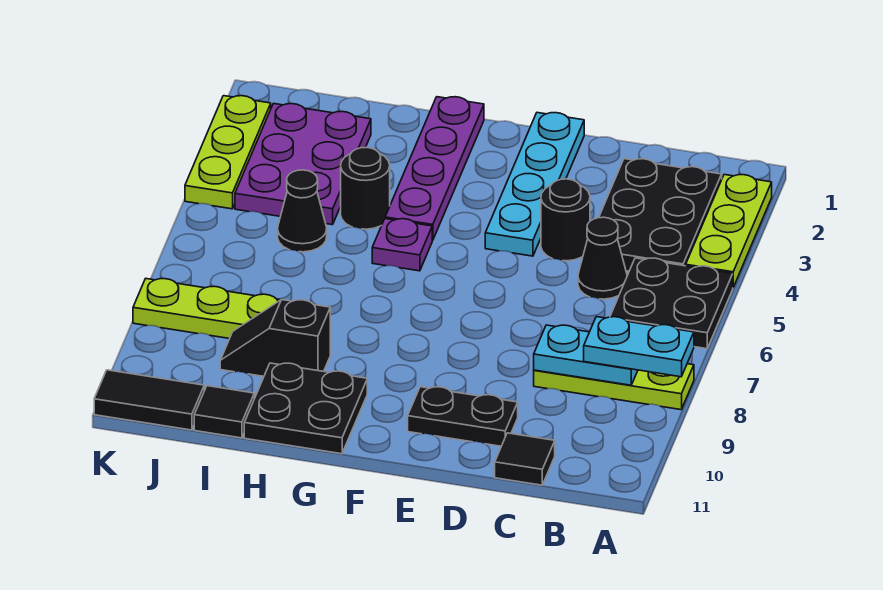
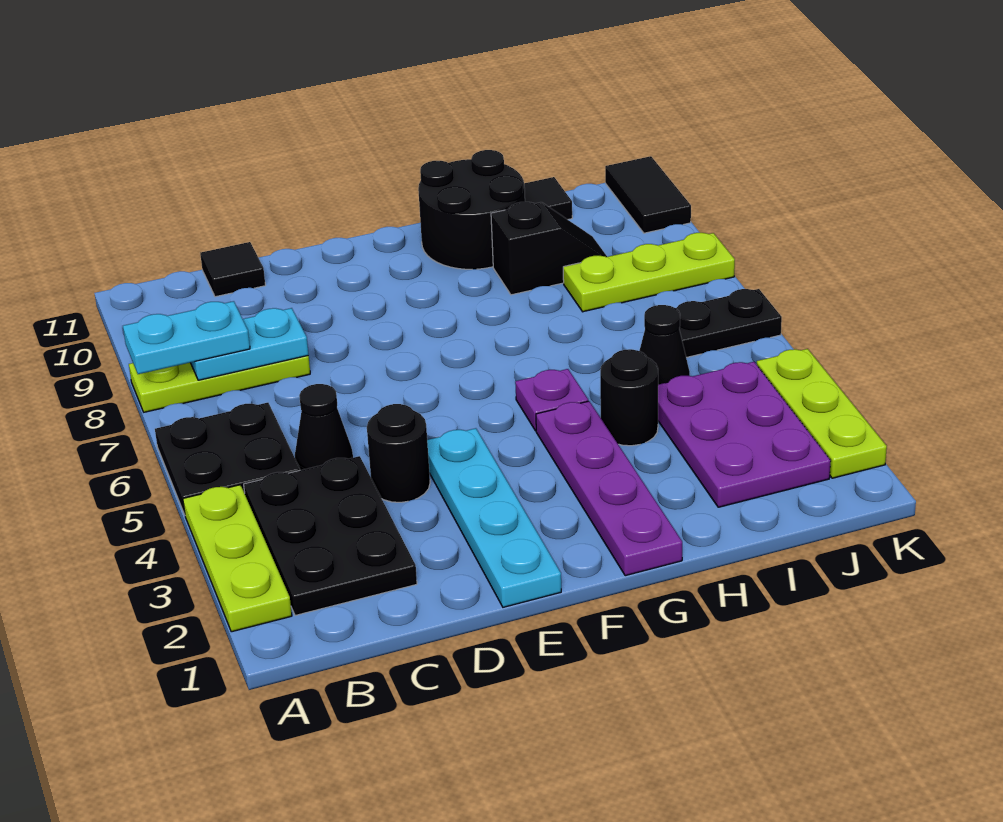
black 1x2 plate [408,387,518,446] -> black 1x2 plate moved to [676,289,782,357]
black 2x2 plate [244,363,367,454] -> black 2x2 round brick [418,150,525,269]
black 1x2 tile [94,370,204,430] -> black 1x2 tile turned to [605,156,691,233]

